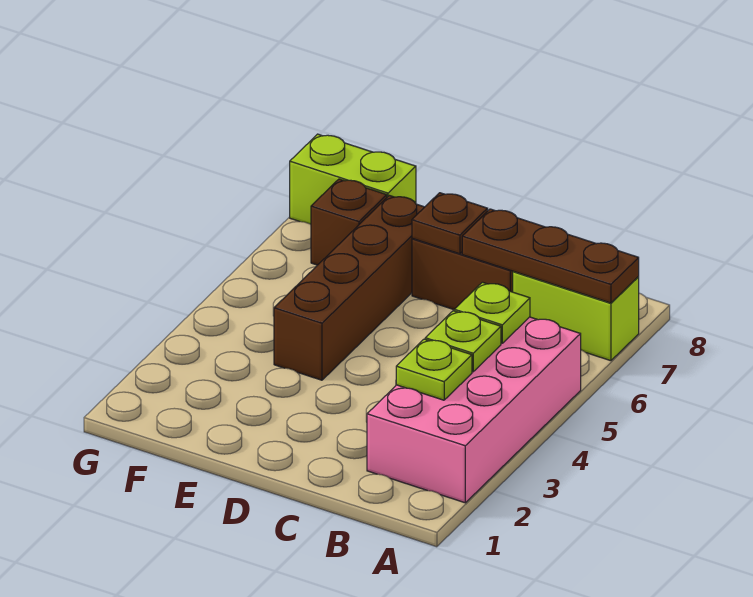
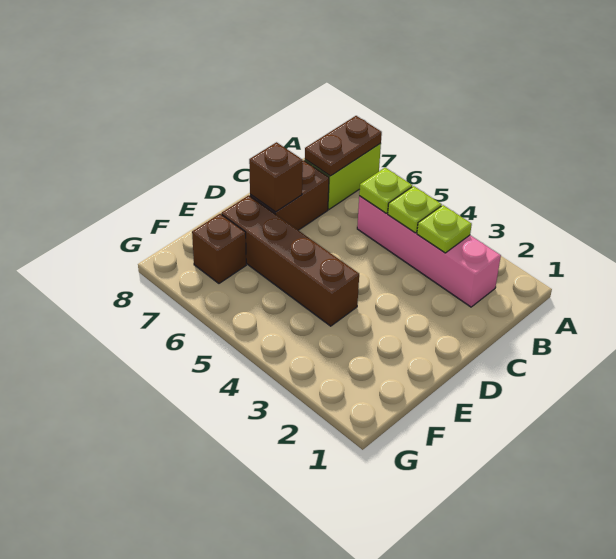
pink 2x4 brick [367,317,581,503] -> pink 1x4 brick [357,196,501,307]
brown 1x3 plate [462,209,639,303] -> brown 1x2 plate [305,116,382,176]
brown 1x1 plate [412,193,488,254] -> brown 1x1 brick [249,142,303,212]
lime 1x2 brick [290,134,416,224] -> none

